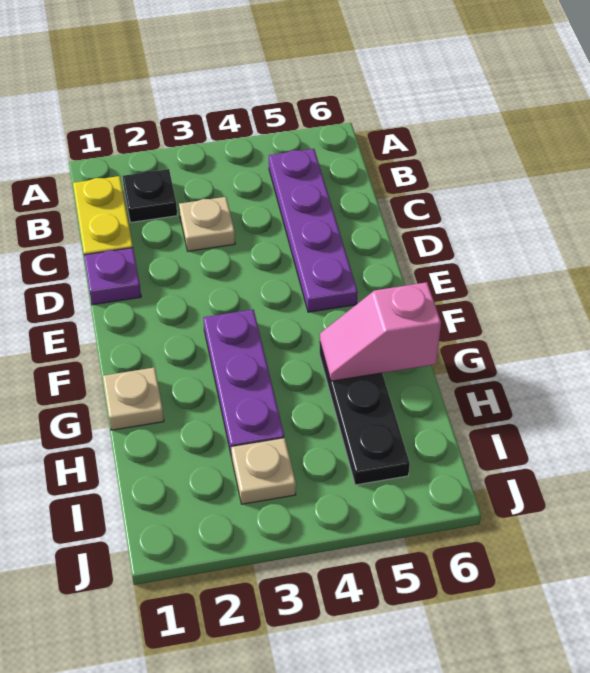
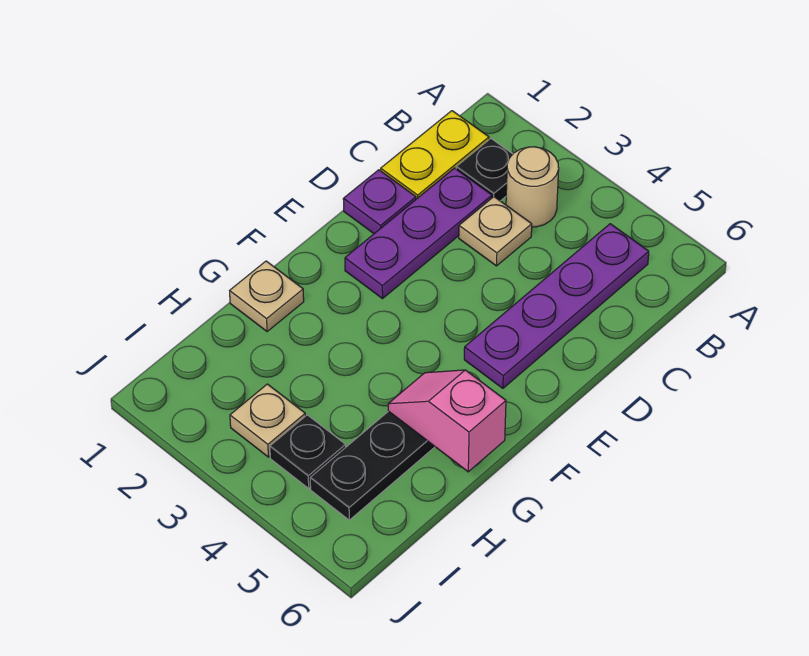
none -> tan 1x1 round brick [506,147,559,227]
purple 1x3 plate [203,309,284,457] -> purple 1x3 plate moved to [345,168,492,299]
none -> black 1x1 plate [270,415,346,488]

